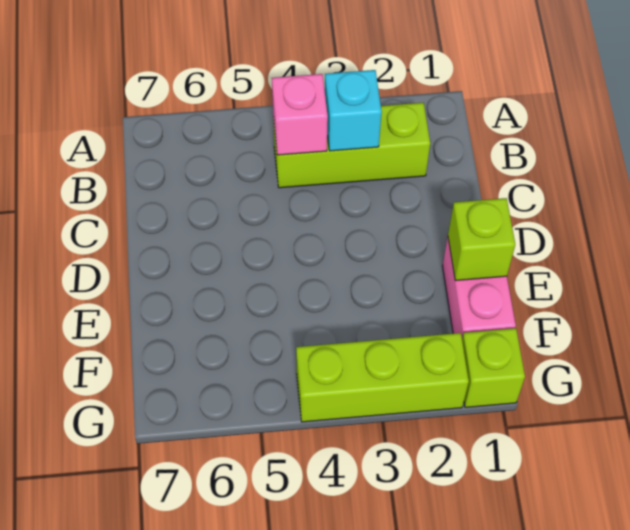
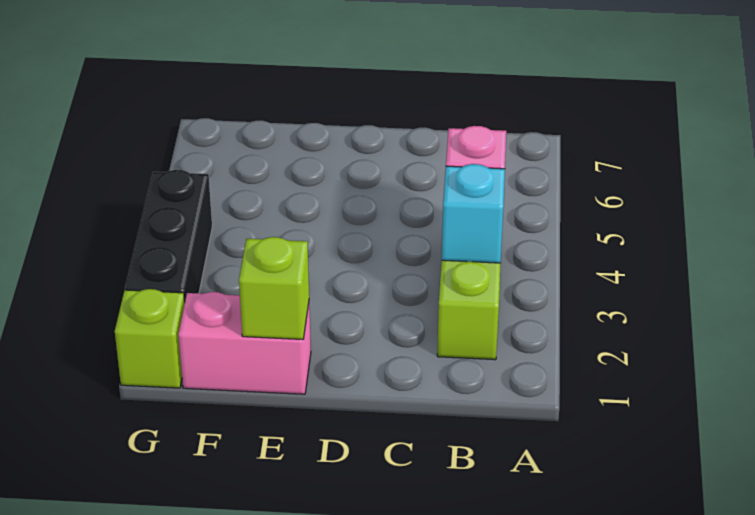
lime 1x3 brick [296,333,469,422] -> black 1x3 brick [125,170,212,300]

